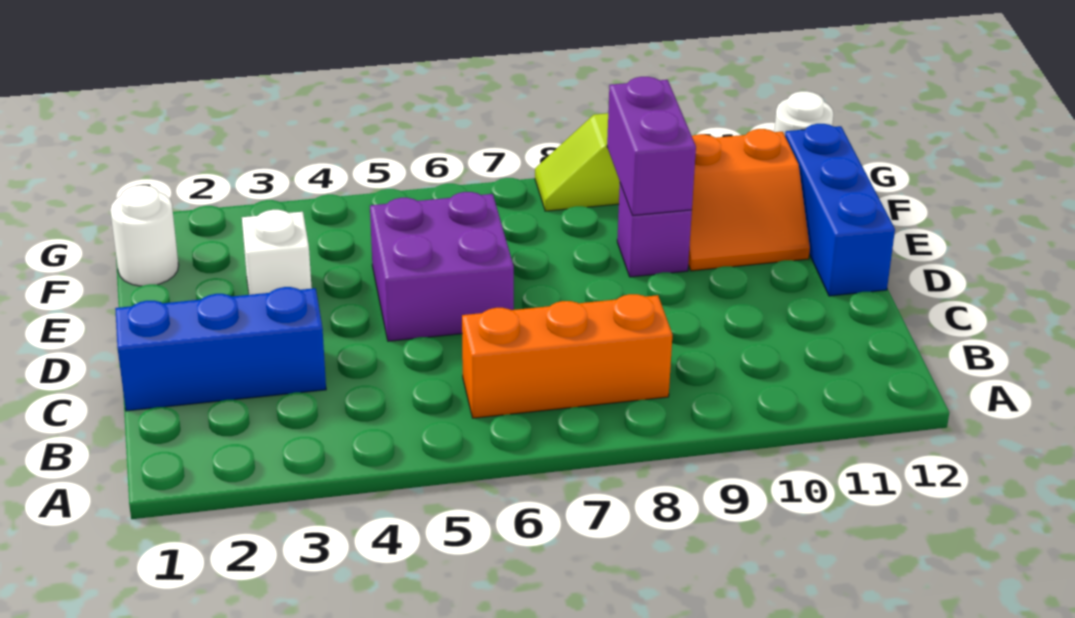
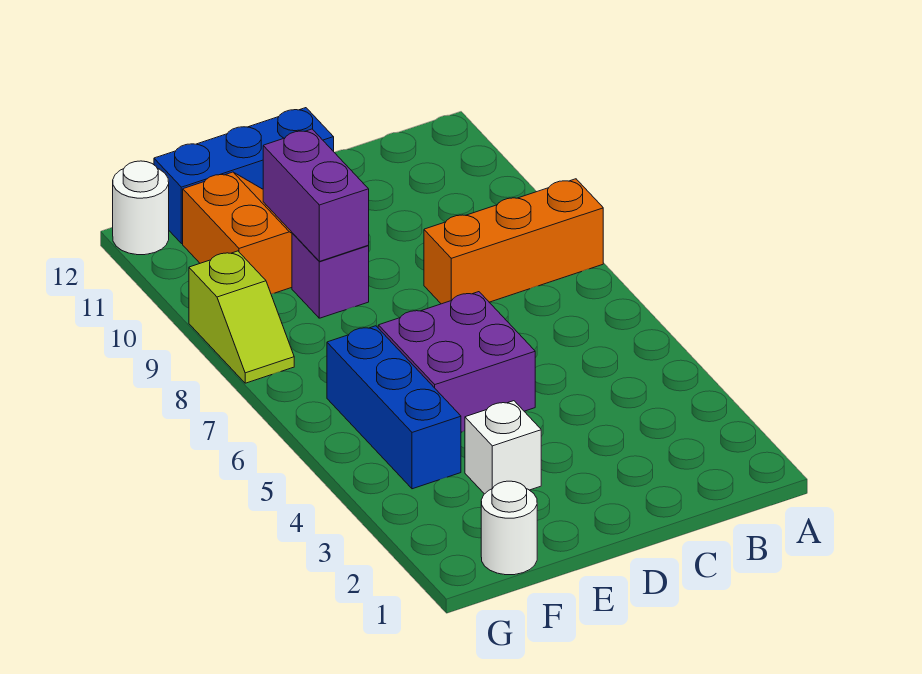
orange 1x3 brick [462,294,672,418] -> orange 1x3 brick turned to [424,179,603,304]
blue 1x3 brick [115,287,326,411] -> blue 1x3 brick moved to [327,326,461,489]
purple 1x2 brick [607,77,696,216] -> purple 1x2 brick turned to [263,129,369,261]

